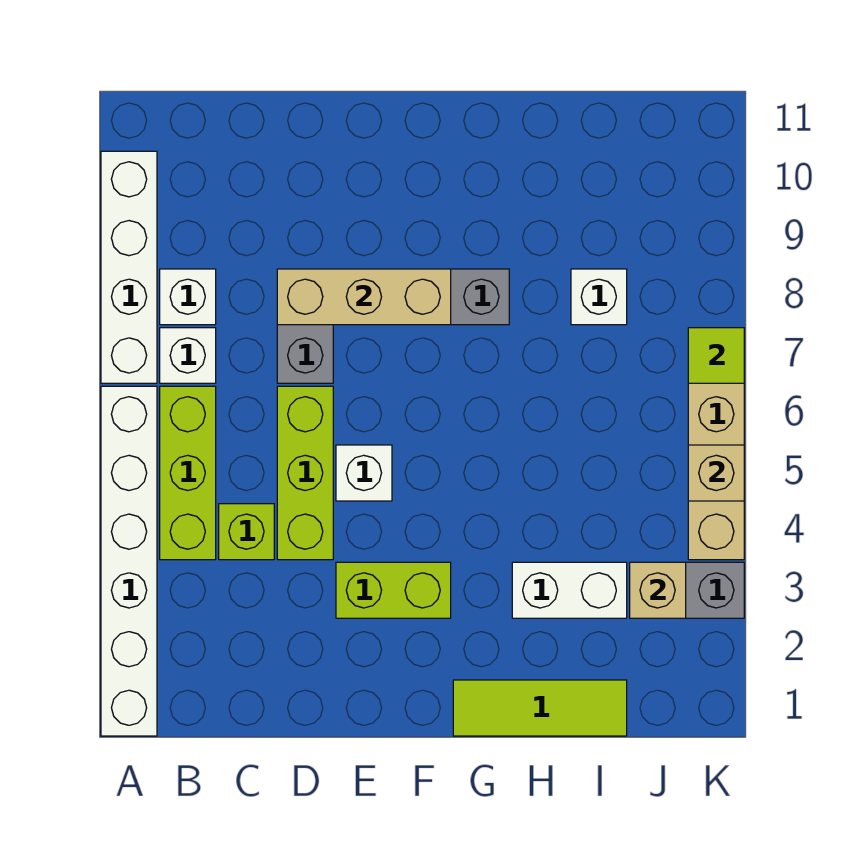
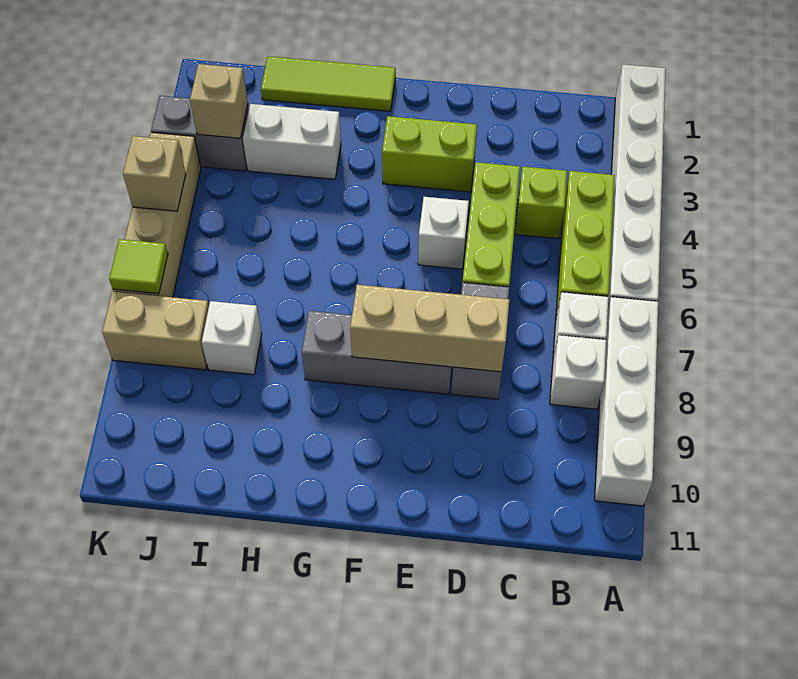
none -> tan 1x2 brick [102,291,209,370]

